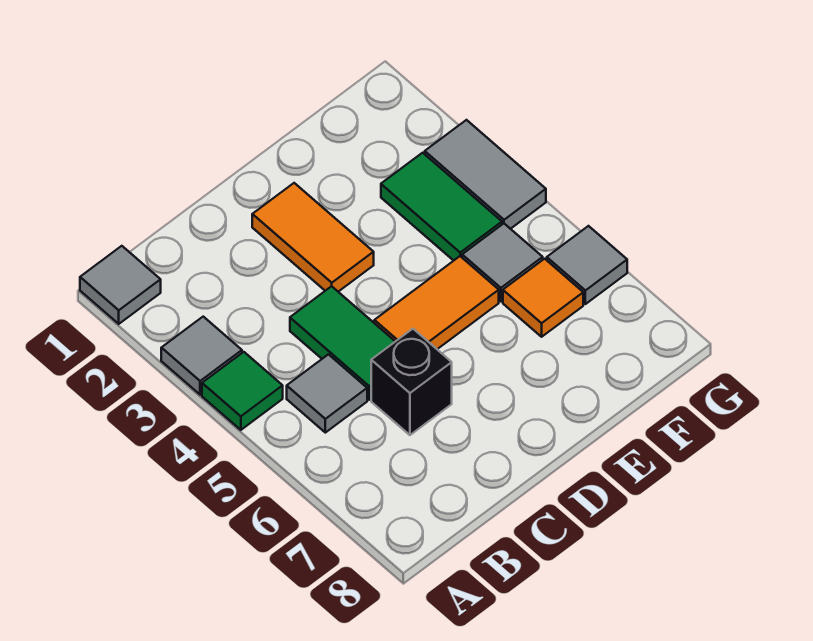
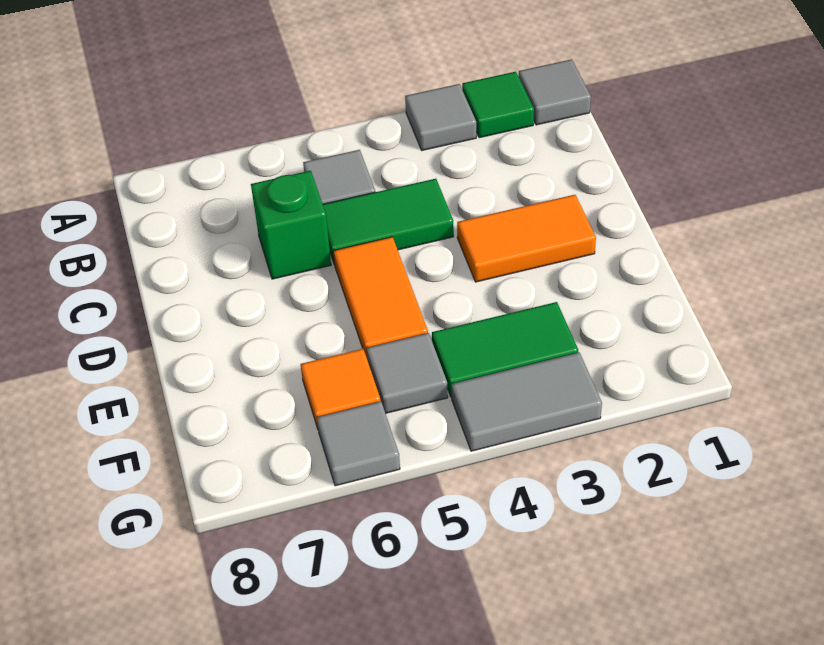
green 1x1 tile [202,352,283,430] -> green 1x1 tile moved to [462,72,534,138]
black 1x1 brick [371,329,452,435] -> green 1x1 brick [251,171,331,279]

